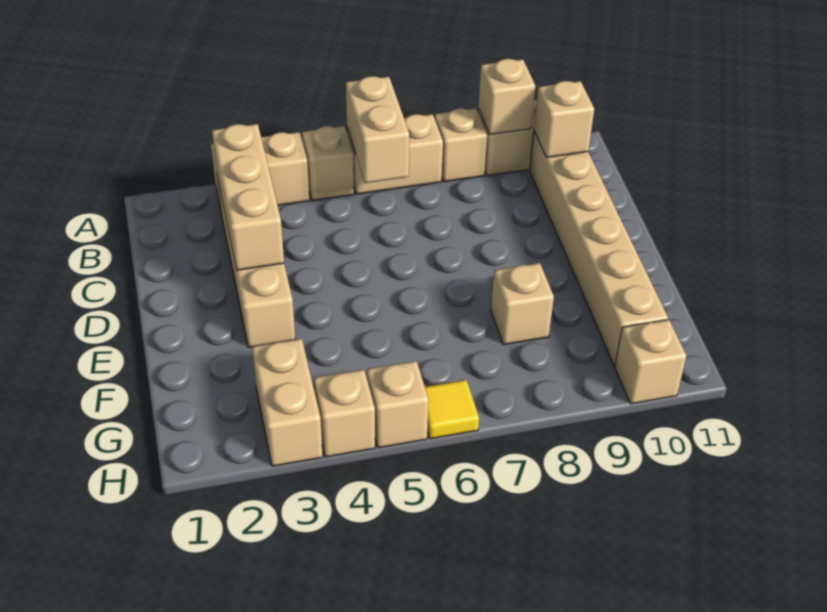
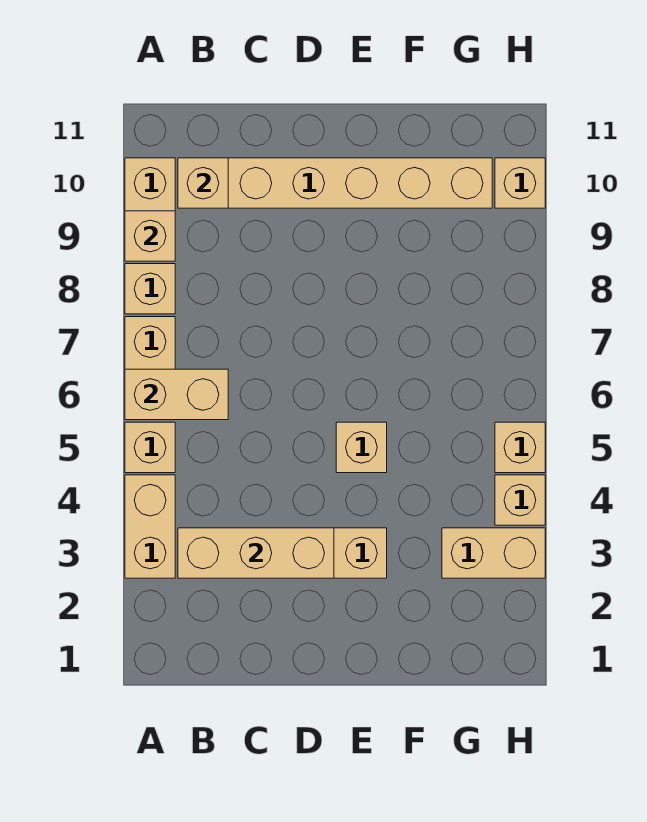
tan 1x1 brick [491,263,554,345] -> tan 1x1 brick moved to [336,422,387,473]
yellow 1x1 tile [425,380,479,439] -> none

